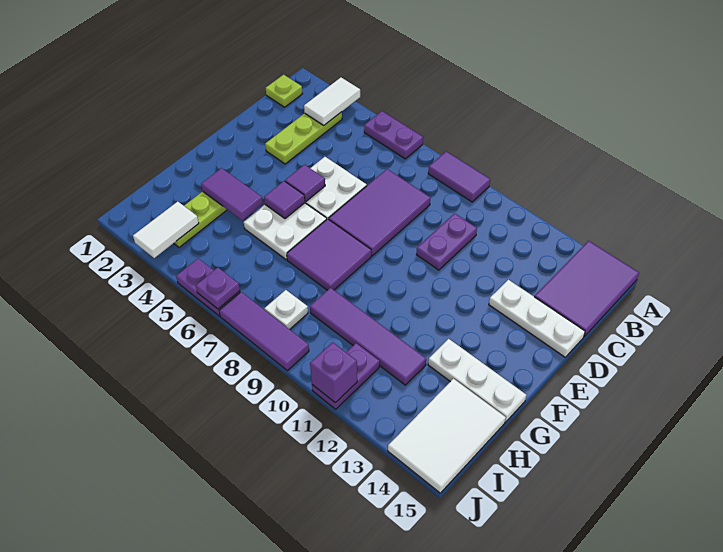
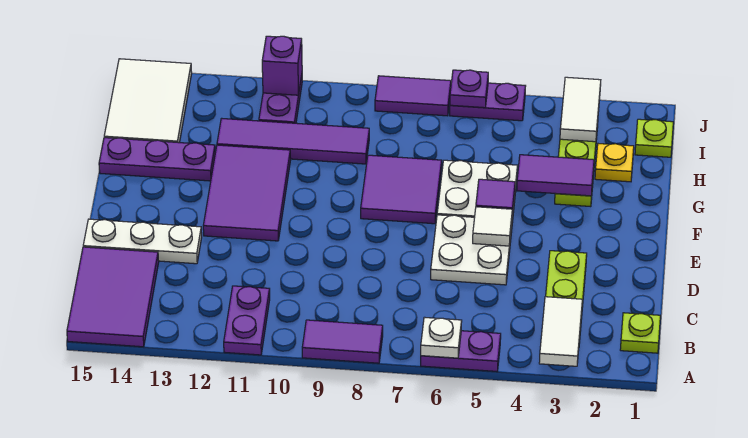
purple 2x3 tile [329,169,430,256] -> purple 2x3 tile moved to [203,145,291,241]
purple 1x2 plate [416,213,477,270] -> purple 1x2 plate moved to [224,286,270,355]
purple 1x1 tile [285,165,325,202] -> white 1x1 tile [473,207,512,246]
white 1x3 plate [428,339,526,422] -> purple 1x3 plate [99,138,215,181]
none -> yellow 1x1 plate [595,144,634,182]
none -> lime 1x1 plate [635,119,673,157]
white 1x1 plate [265,290,308,329] -> white 1x1 plate moved to [421,317,462,358]
purple 1x3 tile [219,292,309,371] -> purple 1x2 tile [375,76,451,116]

